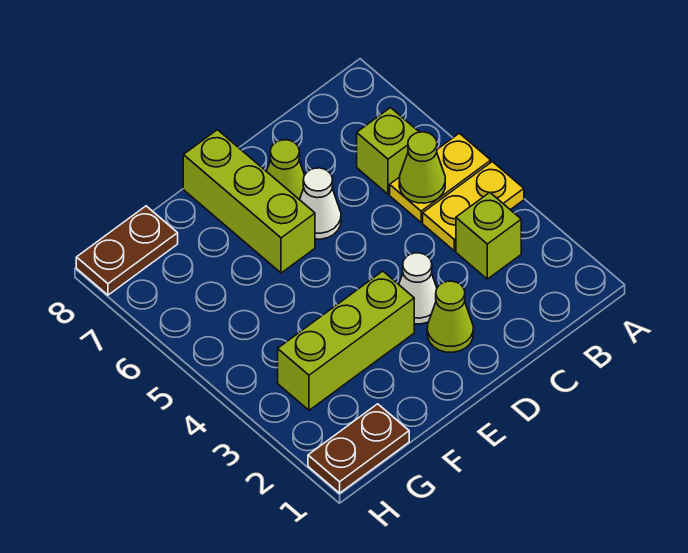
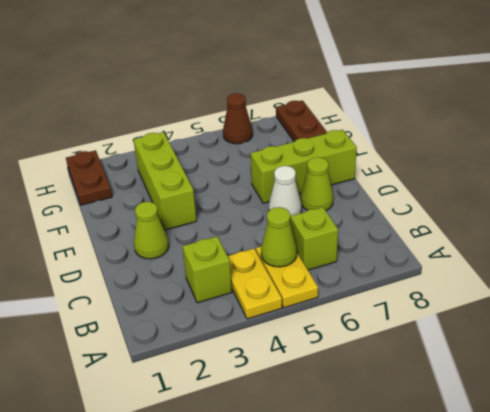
white 1x1 cone [399,253,437,324] -> none
none -> brown 1x1 cone [223,93,253,144]

